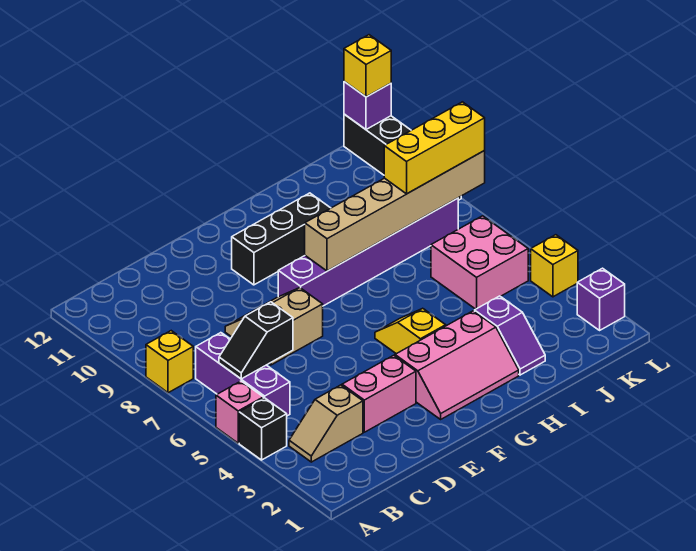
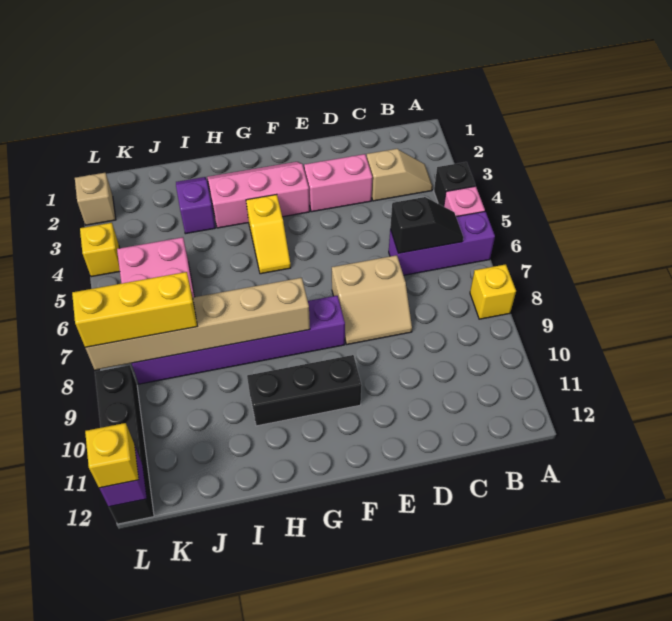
purple 1x3 brick [196,333,290,416] -> purple 1x3 brick turned to [389,212,495,275]
purple 1x1 brick [577,268,625,330] -> tan 1x1 brick [75,173,116,225]

